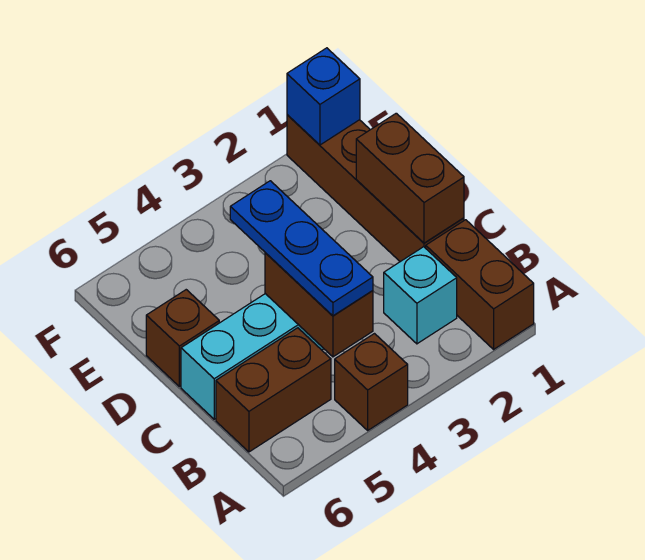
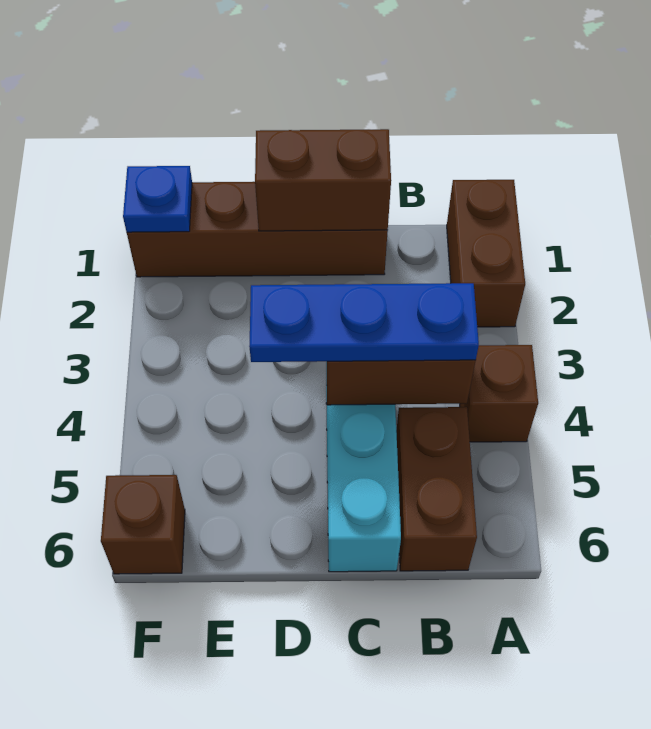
brown 1x2 brick [426,220,534,349] -> brown 1x2 brick turned to [447,180,525,327]
cyan 1x1 brick [384,247,457,344] -> none
brown 1x1 brick [146,290,219,387] -> brown 1x1 brick moved to [101,475,185,574]
blue 1x1 brick [287,48,360,145] -> blue 1x1 plate [123,166,192,232]

